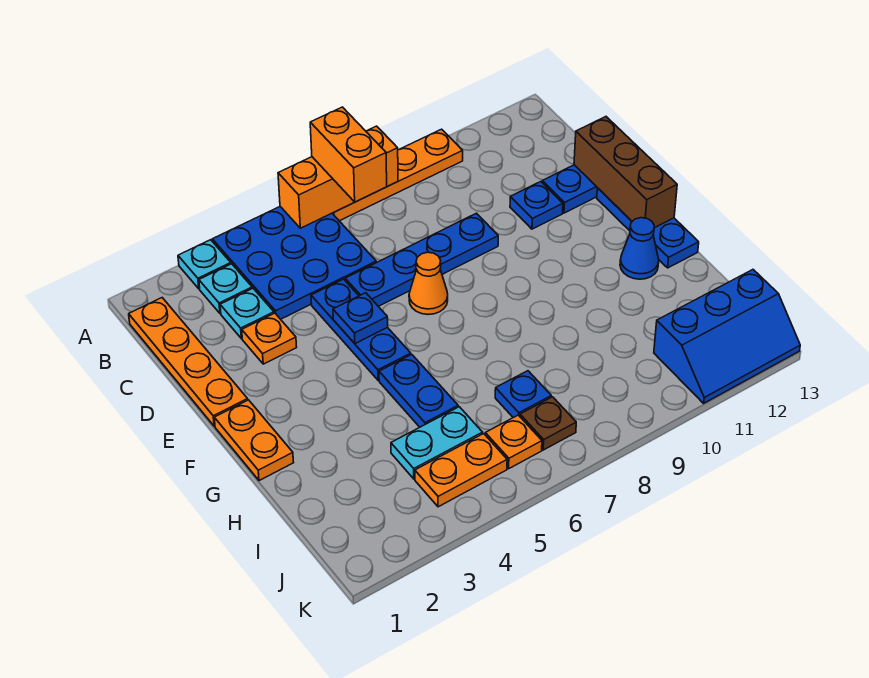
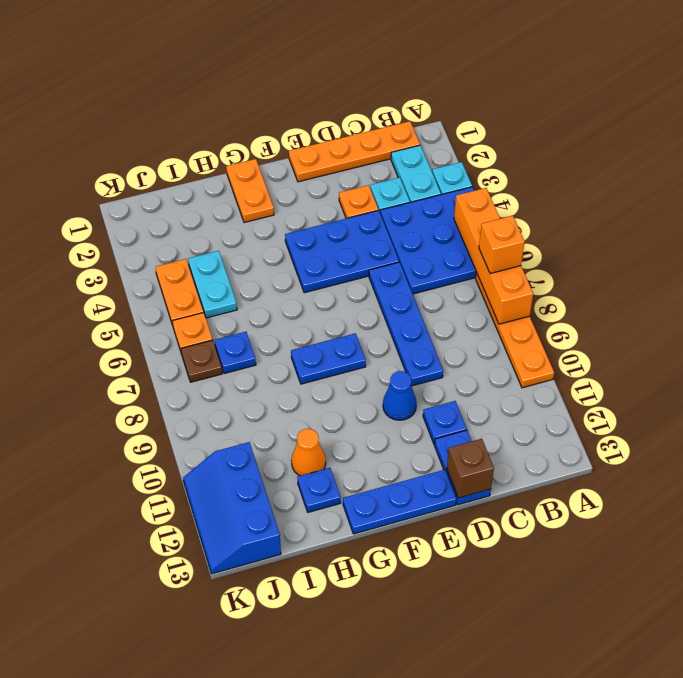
orange 1x3 brick [278,126,398,228] -> orange 1x4 brick [454,188,533,324]
orange 1x2 brick [310,107,387,202] -> orange 1x1 brick [479,216,525,274]
cyan 1x1 plate [199,264,252,314] -> cyan 1x2 plate [391,145,441,202]
blue 1x3 plate [311,279,411,380] -> blue 2x3 plate [285,210,399,293]
brown 1x3 brick [574,117,677,228] -> brown 1x1 brick [447,439,494,498]
blue 1x1 plate [333,293,388,344] -> blue 1x1 plate moved to [297,468,341,512]
orange 1x1 cone [409,252,448,314] -> orange 1x1 cone moved to [291,429,326,476]
orange 1x2 plate [214,400,294,481] -> orange 1x2 plate turned to [226,159,274,223]
blue 1x2 plate [379,355,458,427] -> blue 1x2 plate moved to [291,333,366,384]
blue 1x1 cone [620,218,659,279] -> blue 1x1 cone moved to [383,371,417,420]

